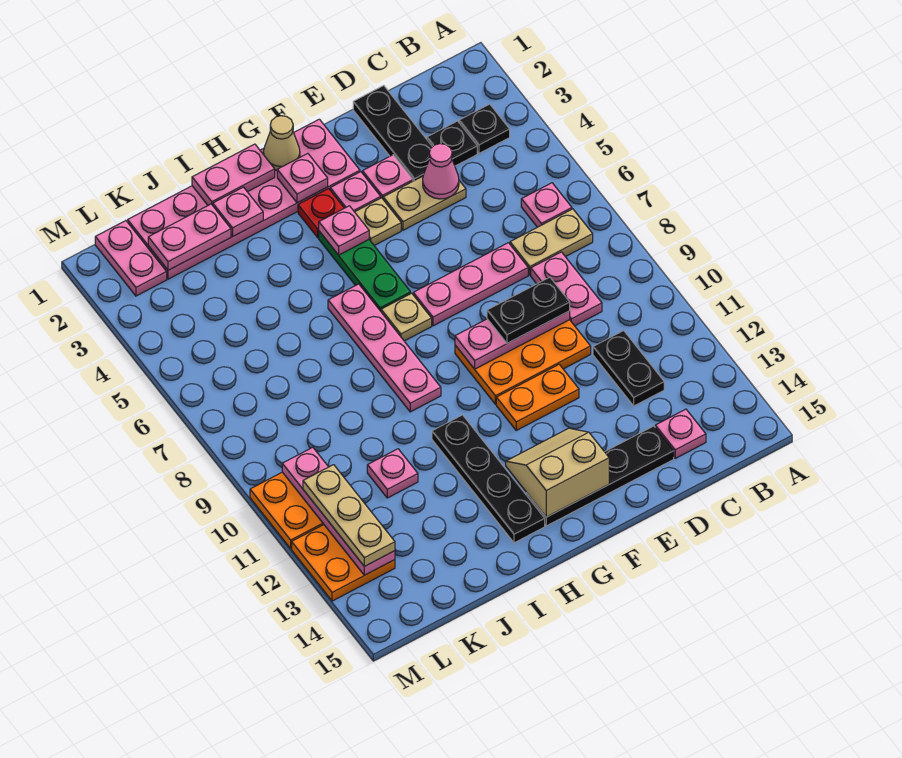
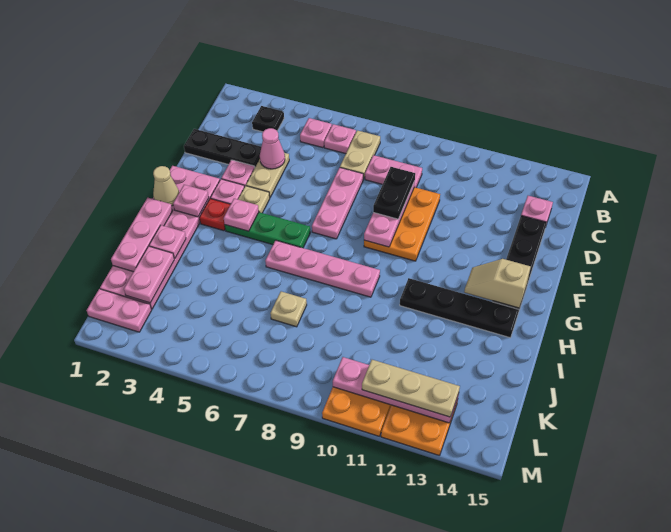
black 1x1 plate [427,121,477,166] -> none
black 1x2 plate [593,331,664,406] -> none
orange 1x2 plate [496,364,579,430] -> none
tan 2x2 slope [506,428,609,517] -> tan 1x2 slope [464,259,530,308]
tan 1x1 plate [381,293,432,341] -> tan 1x1 plate moved to [270,291,307,327]
pink 1x2 plate [192,144,275,205] -> pink 1x3 plate [111,198,173,272]
pink 1x1 plate [367,449,418,498] -> pink 1x1 plate moved to [300,118,332,148]

